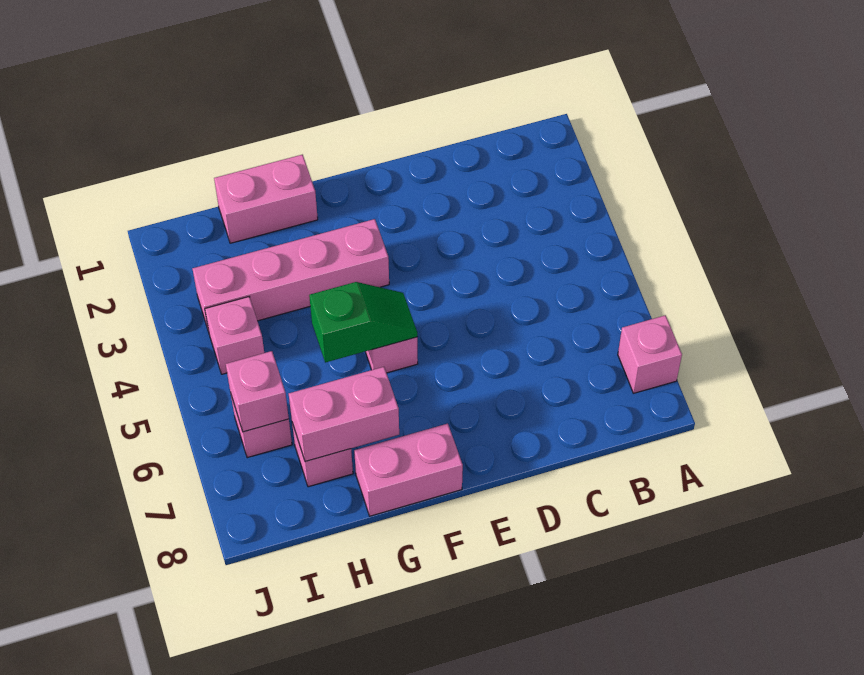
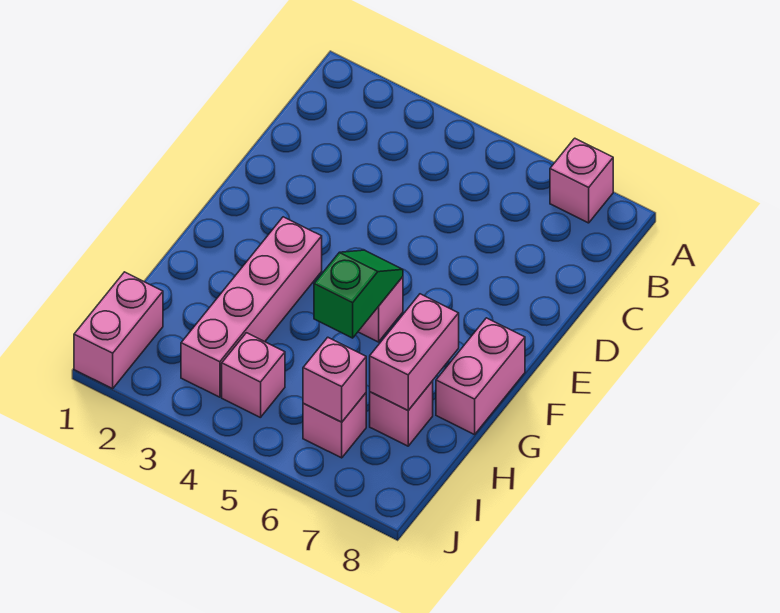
pink 1x2 brick [214,155,318,243] -> pink 1x2 brick moved to [74,272,163,389]

